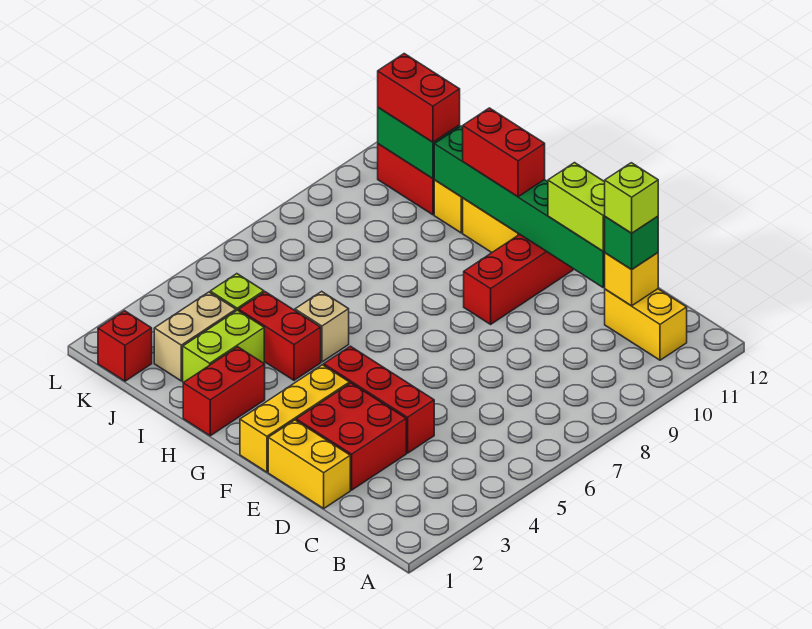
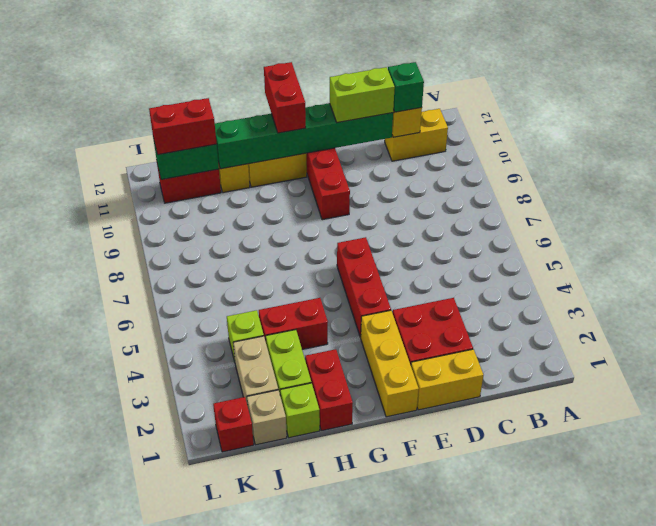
lime 1x1 brick [605,163,658,233] -> lime 1x1 brick moved to [280,383,320,438]
red 1x3 brick [324,346,434,453] -> red 1x3 brick turned to [337,237,391,337]
red 1x2 brick [463,108,545,197] -> red 1x2 brick turned to [264,62,306,133]
tan 1x1 brick [295,291,349,362] -> tan 1x1 brick moved to [247,390,287,445]

